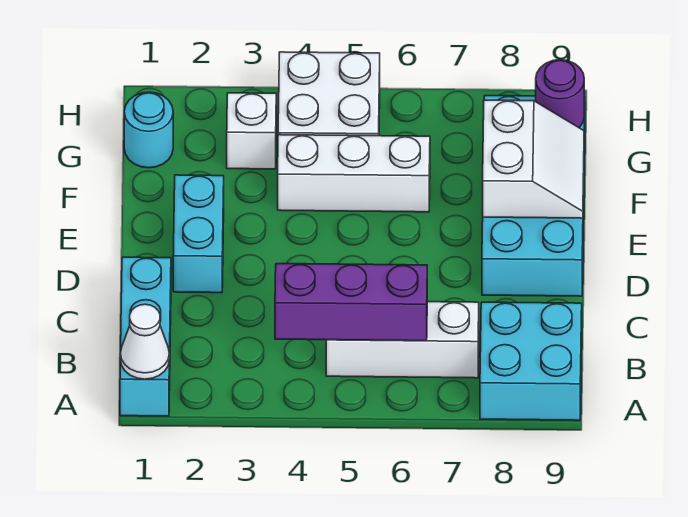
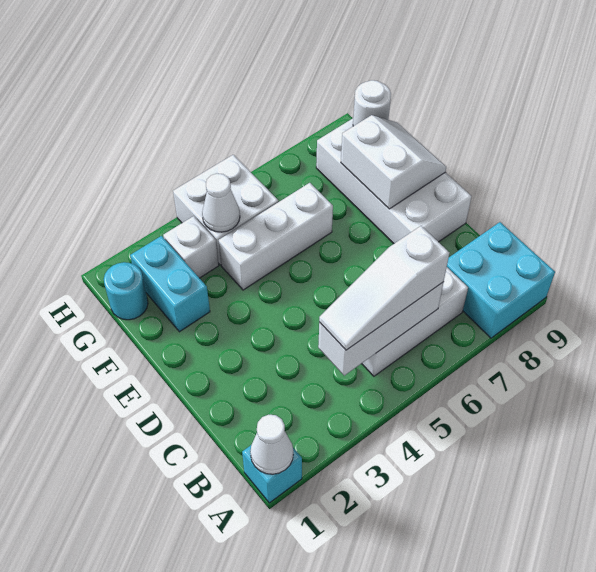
cyan 1x3 brick [120,257,171,416] -> cyan 1x1 brick [242,445,302,503]
purple 1x3 brick [275,264,427,341] -> white 1x3 brick [318,282,444,376]
none -> white 1x3 slope [319,226,450,350]
cyan 1x2 brick [173,175,224,293] -> cyan 1x2 brick moved to [130,236,210,332]
cyan 2x4 brick [482,96,585,296] -> white 2x4 brick [316,119,472,244]
none -> white 1x1 cone [202,173,240,232]
purple 1x1 round brick [536,60,584,127] -> white 1x1 round brick [353,80,391,126]

